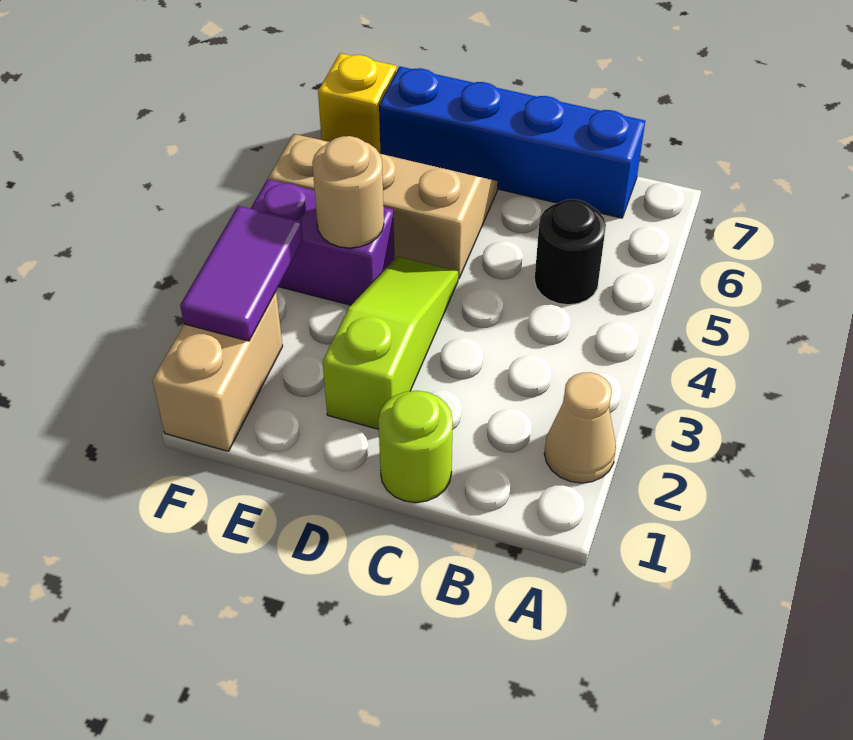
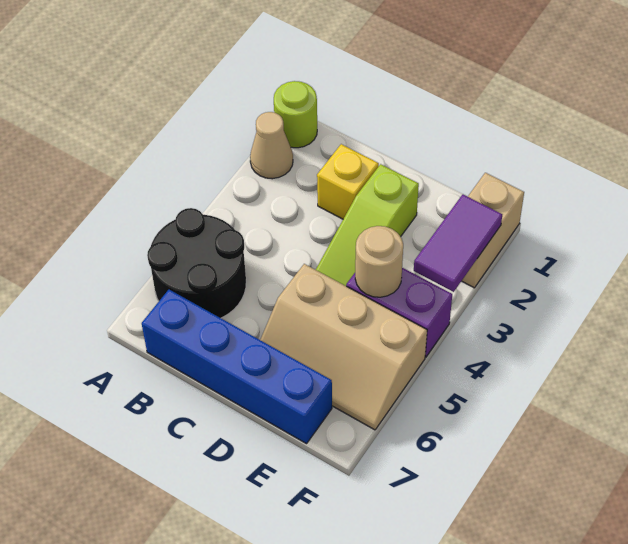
black 1x1 round brick [534,199,606,305] -> black 2x2 round brick [147,208,246,318]
lime 1x1 round brick [378,391,453,503] -> lime 1x1 round brick moved to [274,81,317,148]
yellow 1x1 brick [318,53,397,154] -> yellow 1x1 brick moved to [317,144,379,219]

